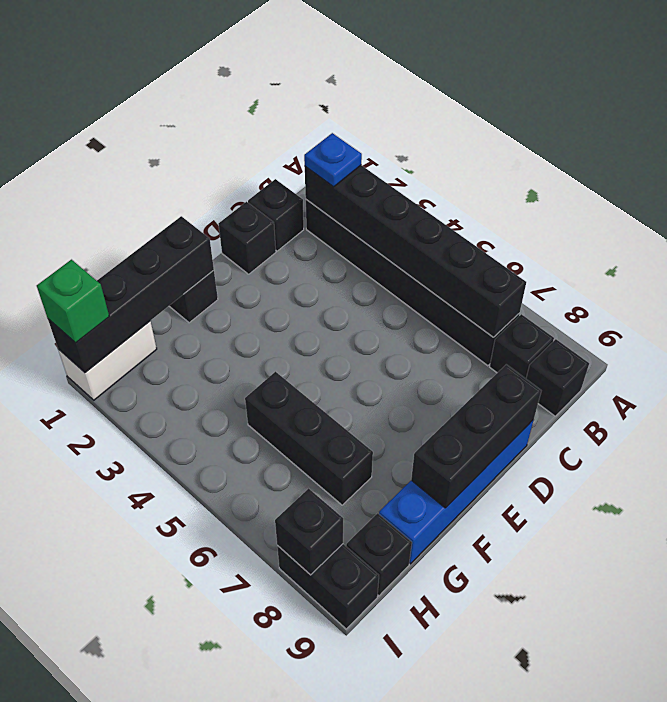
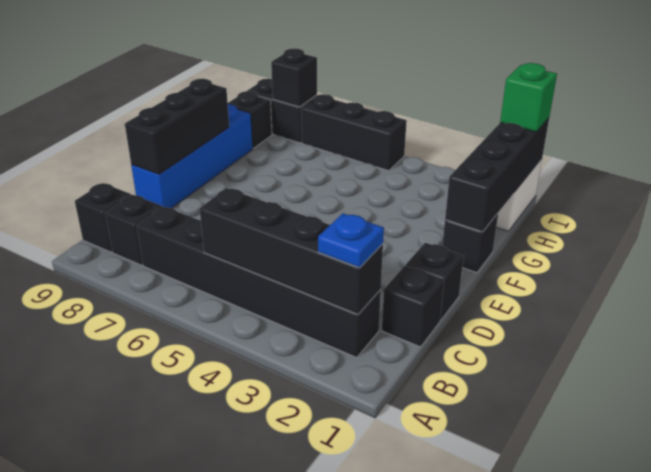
black 1x6 brick [305,165,526,337] -> black 1x4 brick [200,188,383,314]
black 1x3 brick [245,372,373,505] -> black 1x3 brick moved to [301,94,407,171]

